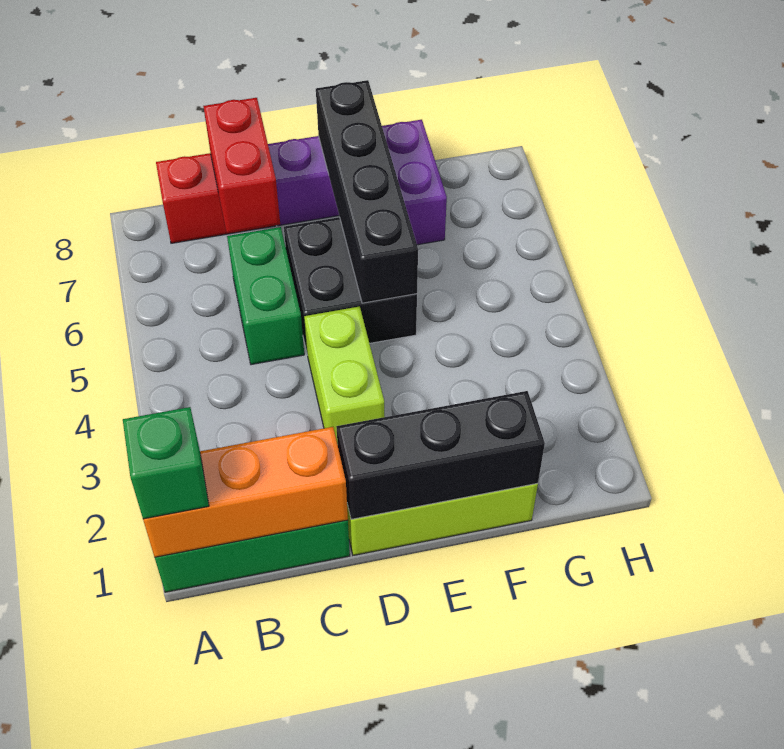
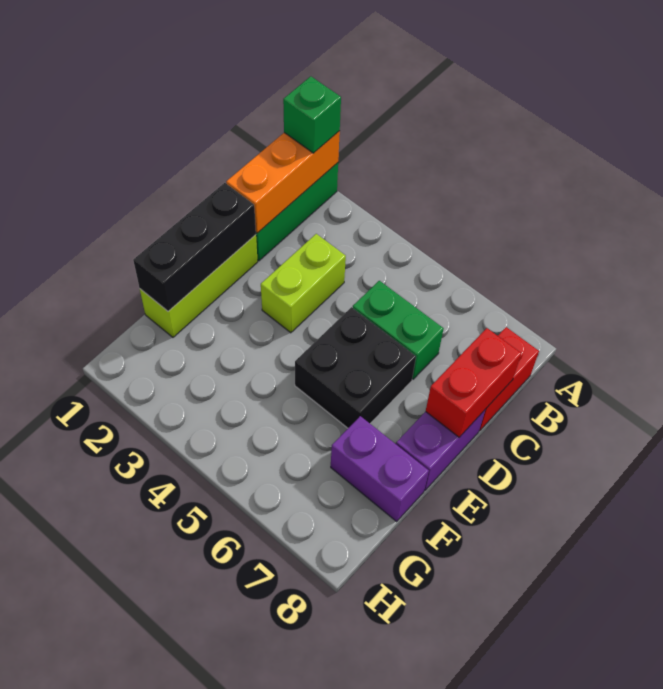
red 1x2 brick [203,98,280,233] -> red 1x2 brick turned to [426,328,521,437]
lime 1x2 brick [304,306,385,445] -> lime 1x2 brick turned to [261,234,346,333]
black 1x4 brick [316,80,418,303] -> none

